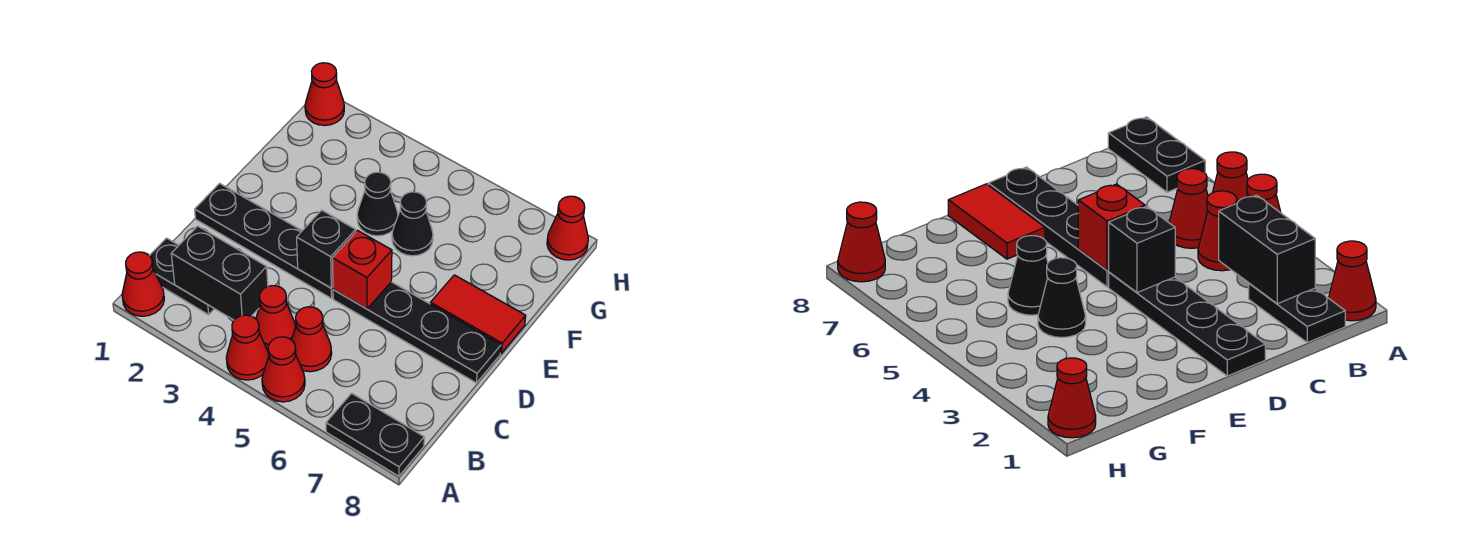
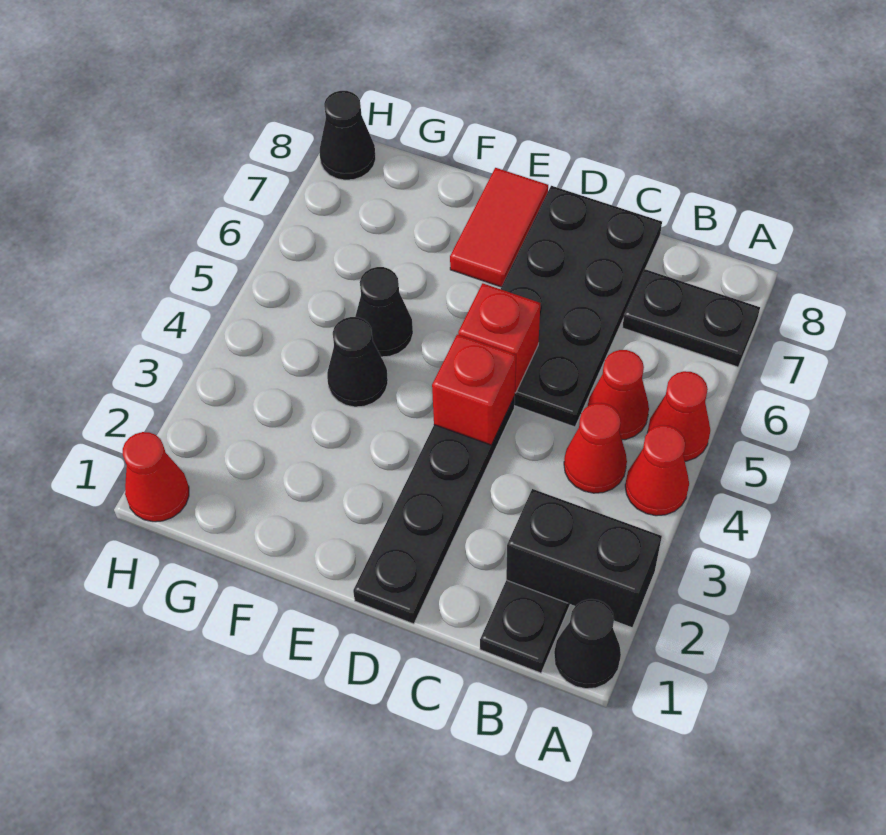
red 1x1 cone [122,252,164,316] -> black 1x1 cone [554,599,621,689]
black 1x2 plate [326,393,424,476] -> black 1x2 plate turned to [622,269,760,367]
black 1x2 brick [171,226,268,320] -> black 1x2 brick turned to [506,489,662,627]
black 1x1 brick [297,210,356,288] -> red 1x1 brick [432,335,516,445]
black 1x4 plate [333,282,501,383] -> black 2x4 plate [501,186,662,427]
red 1x1 cone [547,196,588,260] -> black 1x1 cone [320,91,376,180]

